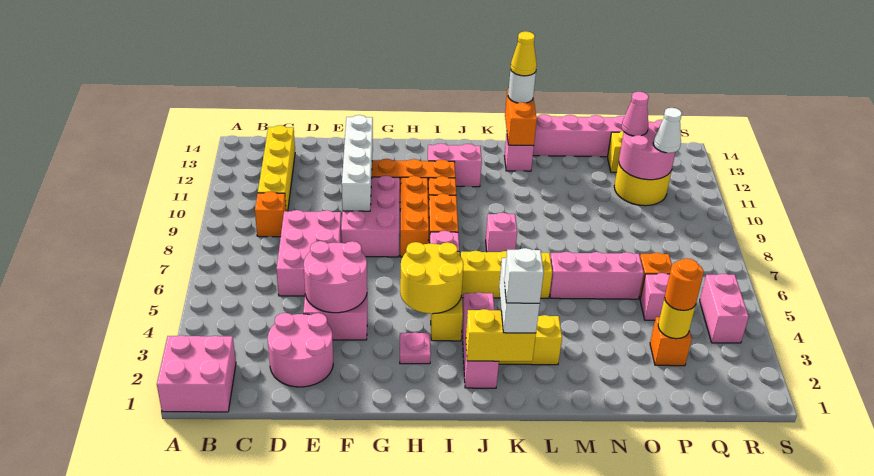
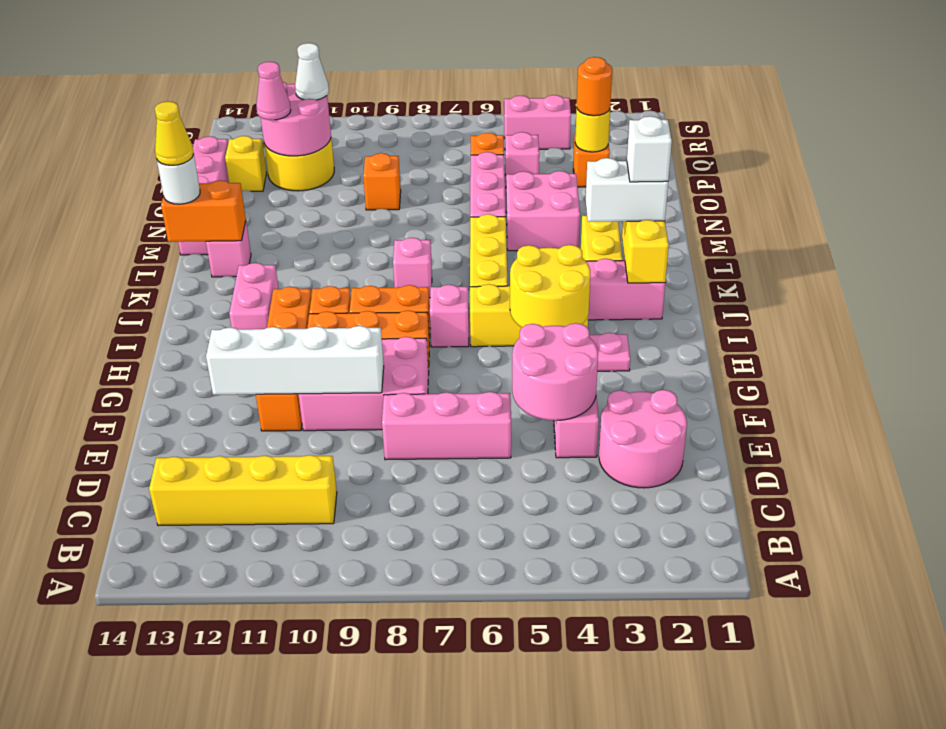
pink 2x2 brick [157,335,236,412] -> pink 2x2 brick moved to [506,171,580,251]
orange 1x1 brick [255,191,286,237] -> orange 1x1 brick moved to [363,153,401,210]
pink 2x3 brick [276,210,342,296] -> pink 1x3 brick [382,392,511,460]

